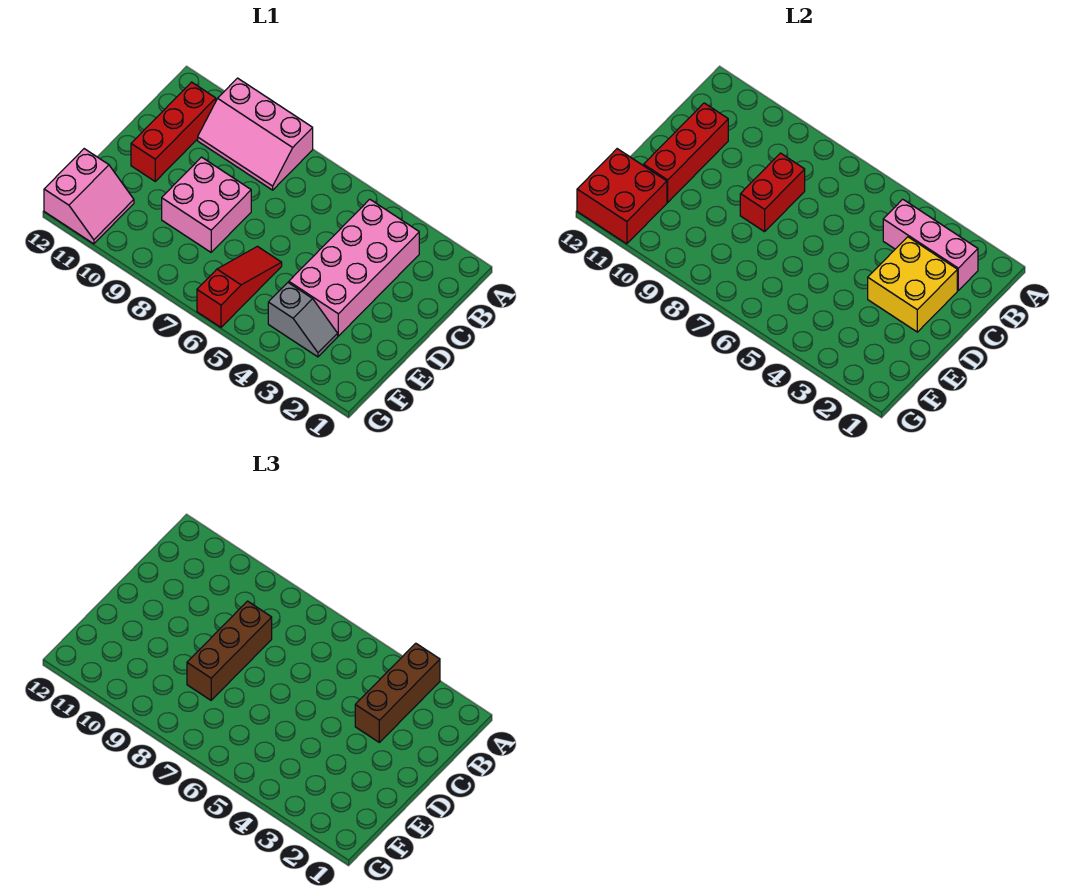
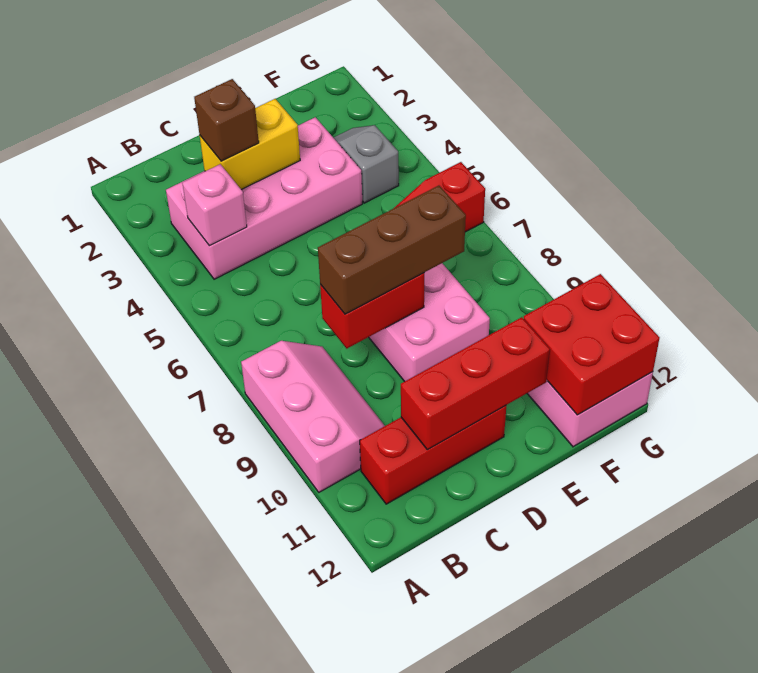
brown 1x3 brick [355,643,440,742] -> brown 1x1 brick [194,79,259,161]
pink 1x3 brick [883,199,978,290] -> pink 1x1 brick [182,164,247,246]
yellow 2x2 brick [868,237,957,332] -> yellow 1x2 brick [200,99,300,190]

